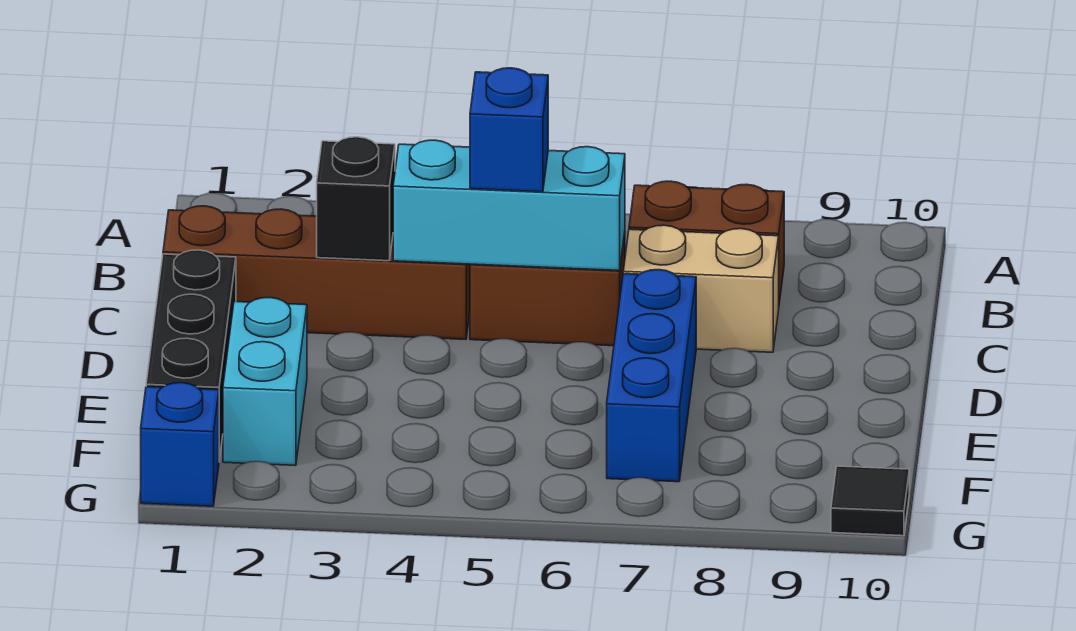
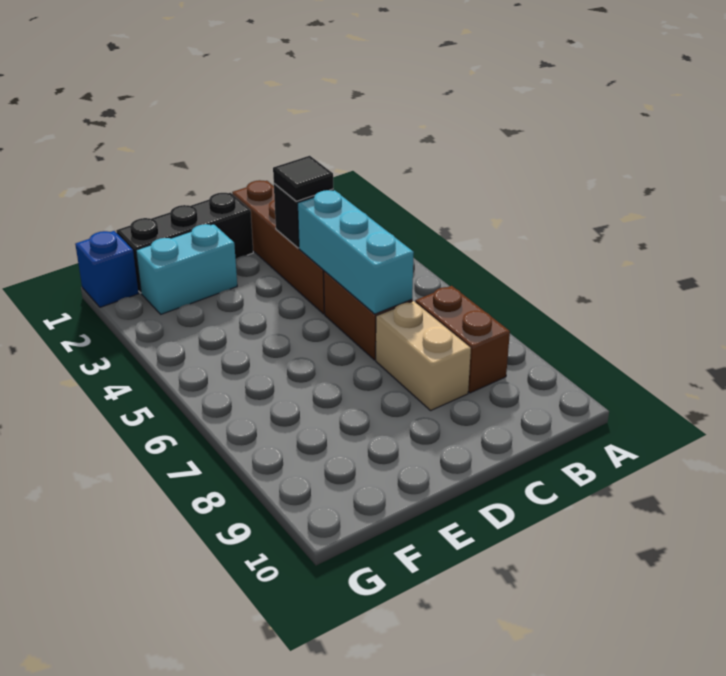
blue 1x1 brick [470,68,548,192] -> none
blue 1x3 brick [607,270,696,482] -> none
black 1x1 tile [831,466,909,536] -> black 1x1 tile moved to [273,156,333,201]

